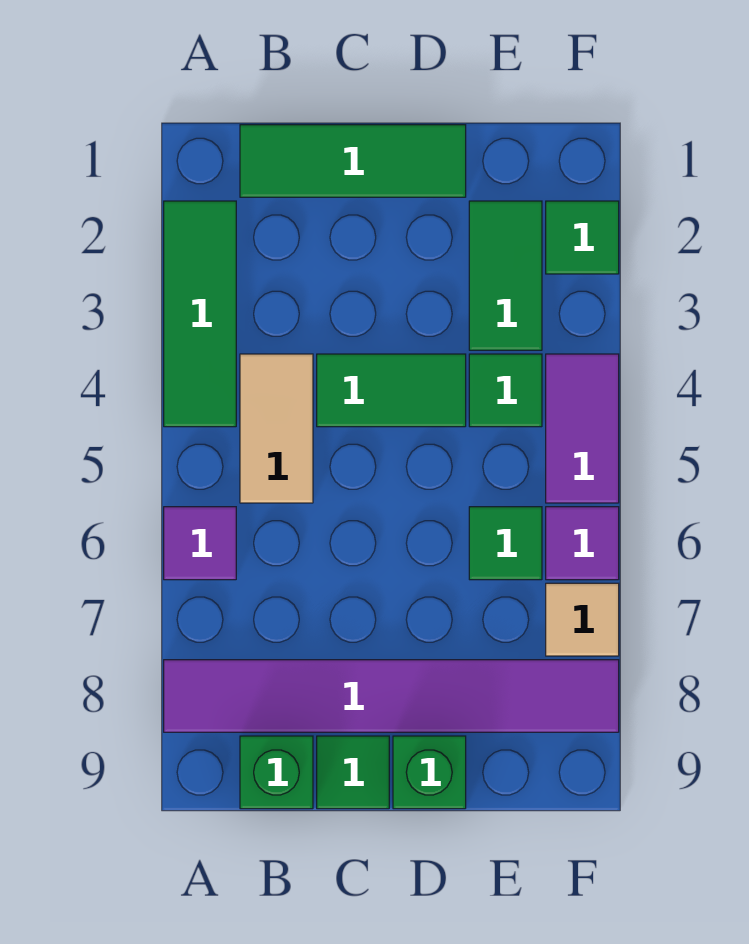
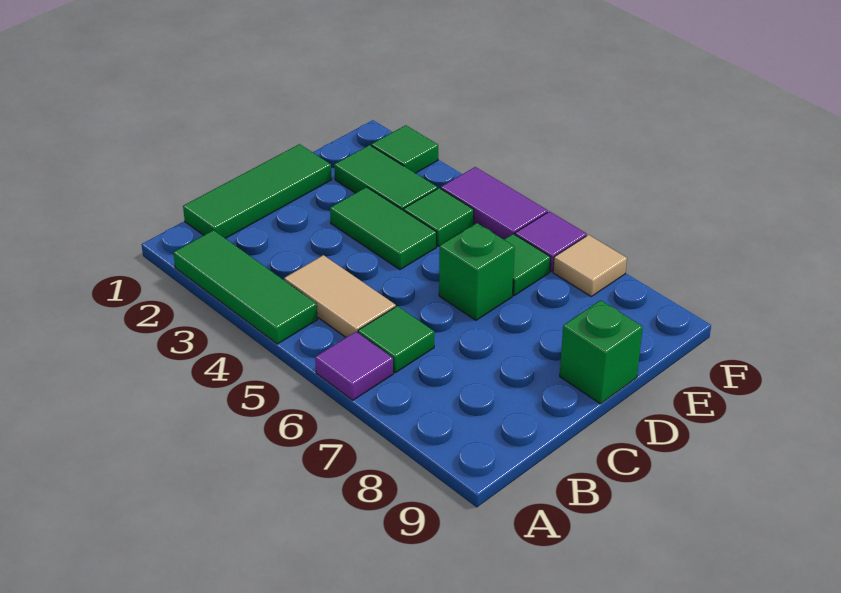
purple 1x6 tile [164,660,619,732] -> none
green 1x1 brick [240,736,313,809] -> green 1x1 brick moved to [439,223,515,320]
green 1x2 tile [317,354,466,427] -> green 1x2 tile turned to [330,187,436,270]
green 1x1 tile [317,736,389,809] -> green 1x1 tile moved to [358,306,434,373]

